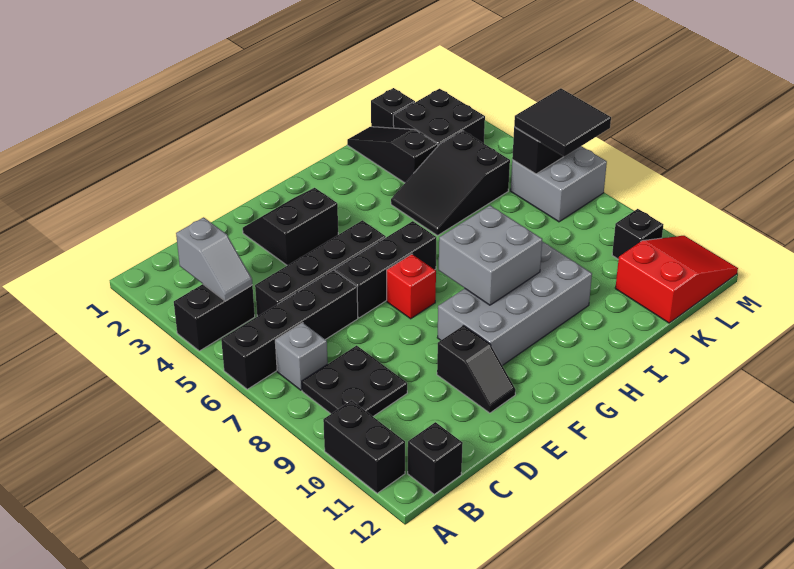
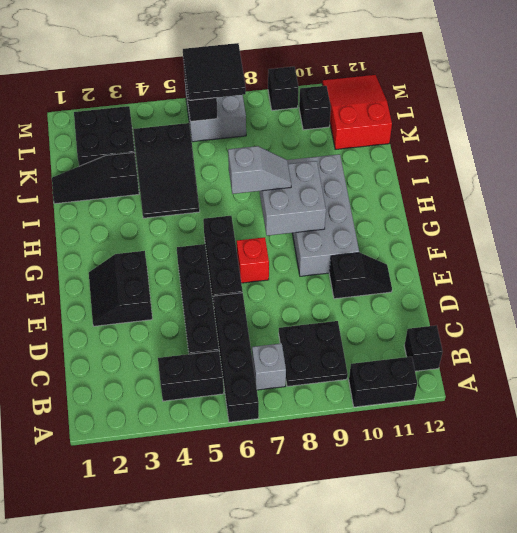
black 1x2 brick [174,284,255,351] -> black 1x2 brick turned to [158,351,224,401]
grey 1x2 slope [176,217,252,301] -> grey 1x2 slope moved to [228,146,291,194]
black 1x1 brick [371,88,415,128] -> black 1x1 brick moved to [268,67,298,110]

